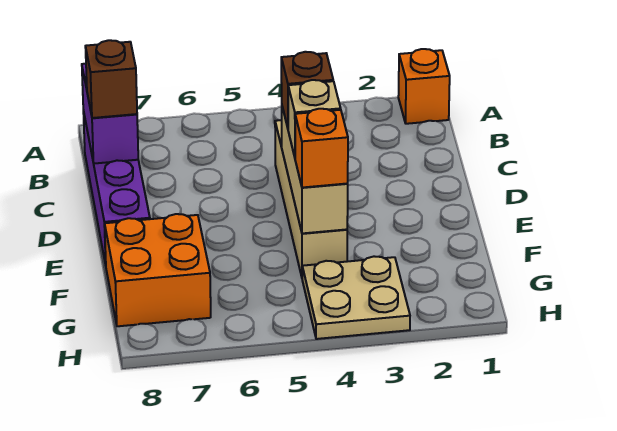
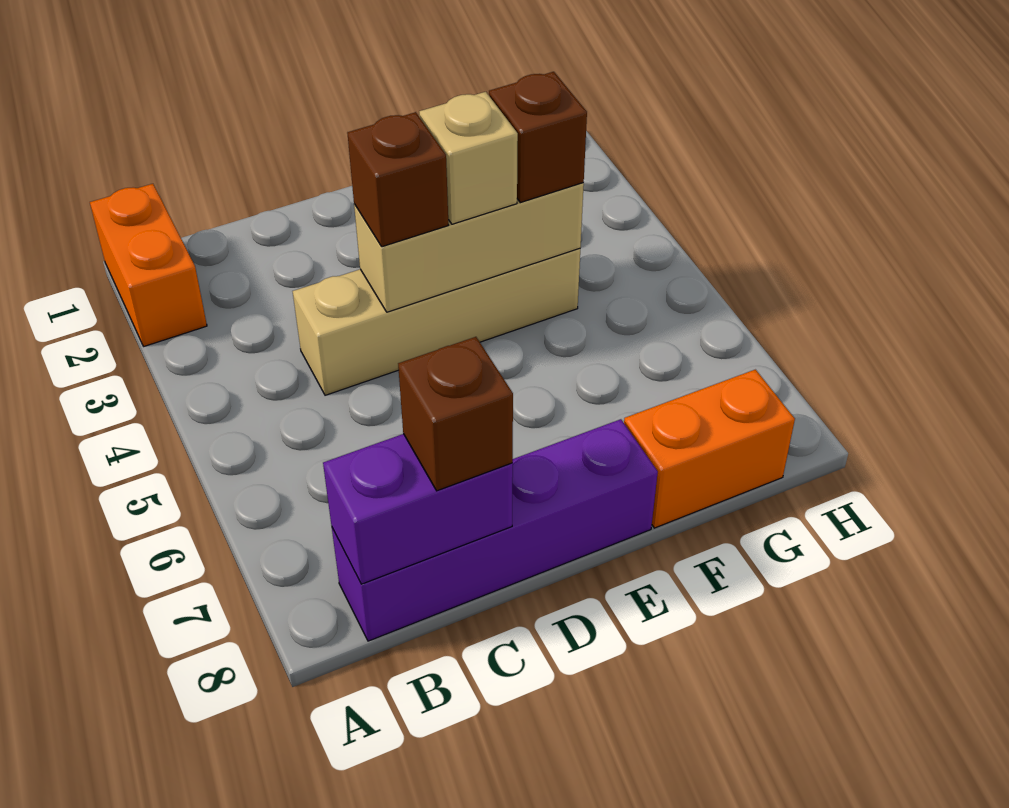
orange 1x1 brick [398,49,450,124] -> orange 1x2 brick [90,184,207,346]
orange 1x1 brick [295,109,348,188] -> brown 1x1 brick [489,72,587,203]
orange 2x2 brick [105,214,211,326] -> orange 1x2 brick [624,370,795,528]
tan 2x2 plate [302,256,410,339] -> none

